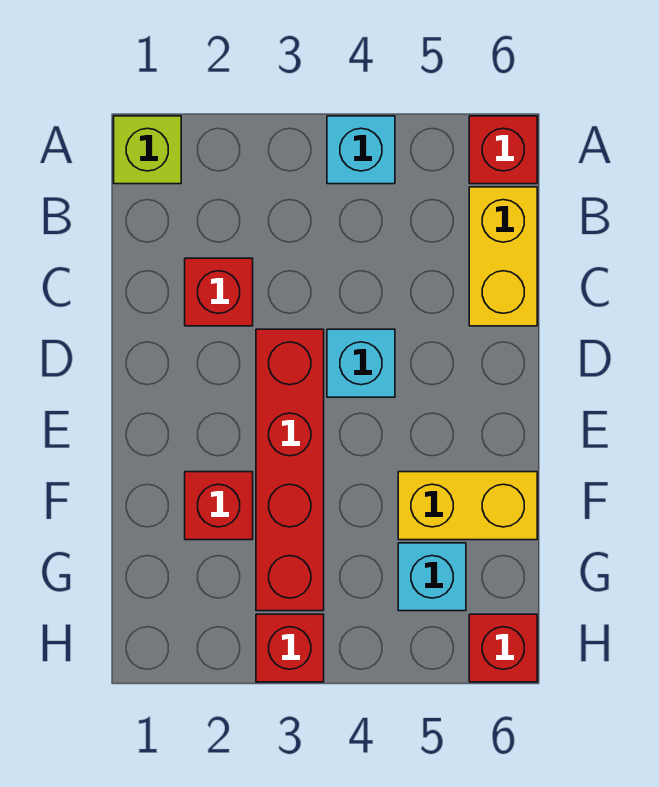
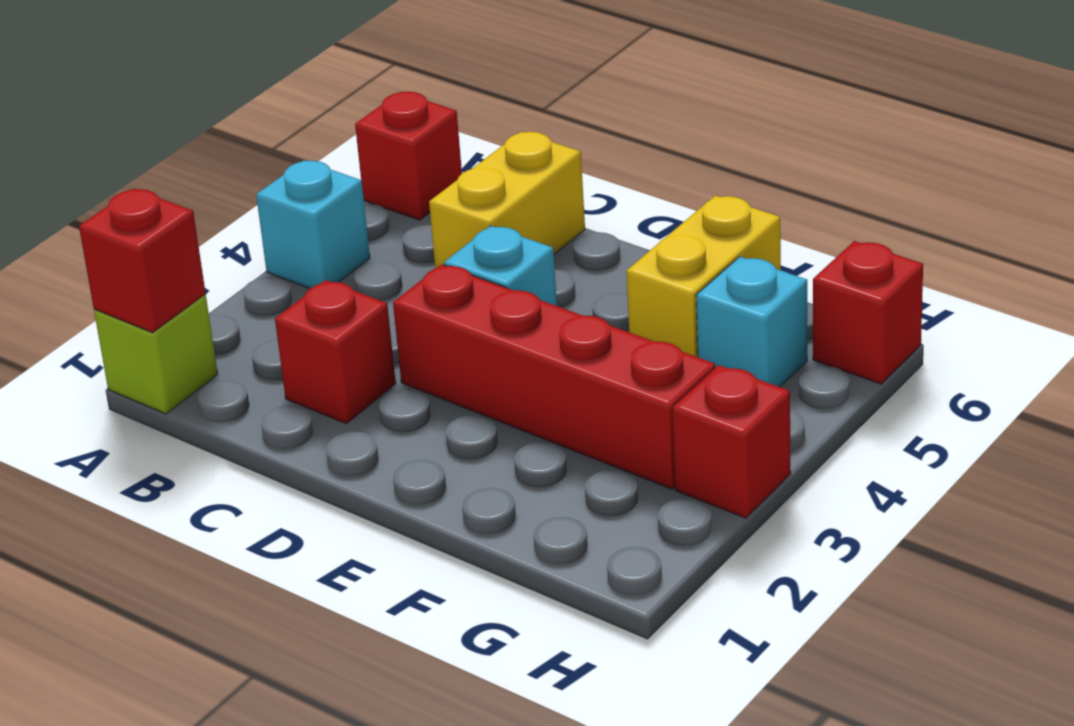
yellow 1x2 brick [469,187,537,326] -> yellow 1x2 brick turned to [429,132,585,269]
red 1x1 brick [185,472,253,540] -> red 1x1 brick moved to [79,189,206,333]

